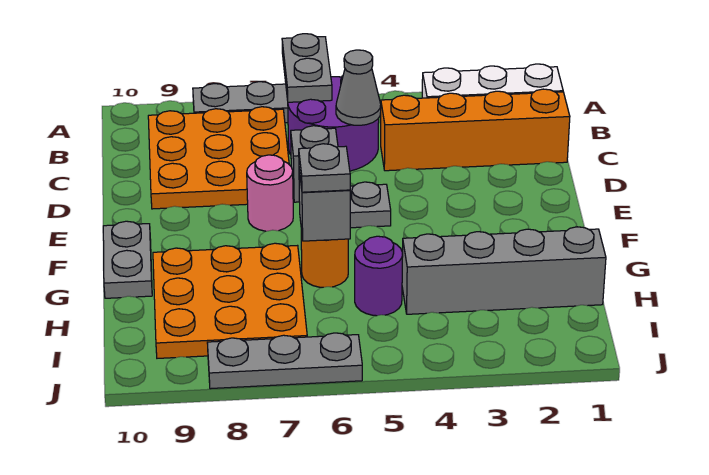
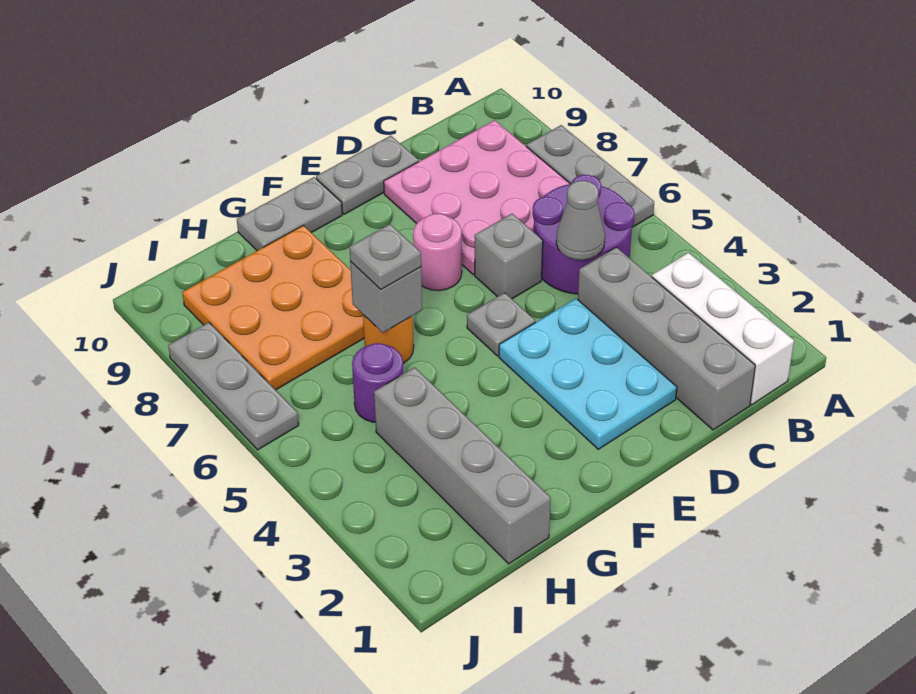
grey 1x2 plate [282,34,332,102] -> grey 1x2 plate moved to [316,136,419,214]
orange 3x3 plate [148,107,289,209] -> pink 3x3 plate [384,120,570,274]
orange 1x4 brick [381,89,570,171] -> grey 1x4 brick [578,247,755,430]
none -> cyan 2x3 plate [499,298,677,449]

